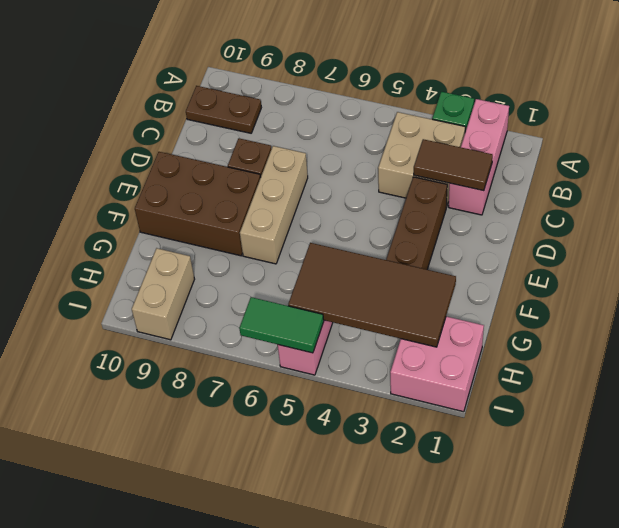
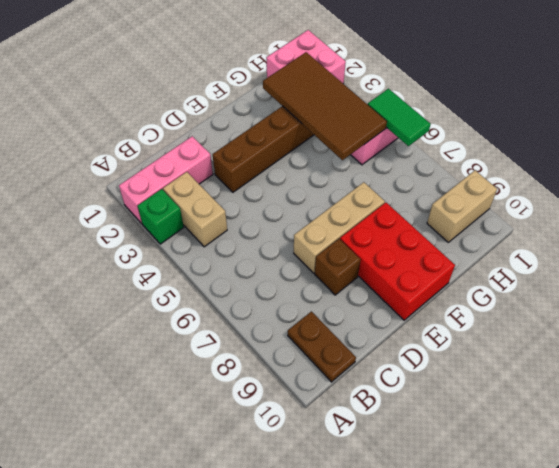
tan 2x2 brick [378,112,465,207] -> tan 1x2 brick [163,172,227,247]
brown 1x2 tile [414,139,493,191] -> none
brown 2x3 brick [135,152,261,256] -> red 2x3 brick [340,203,455,320]

